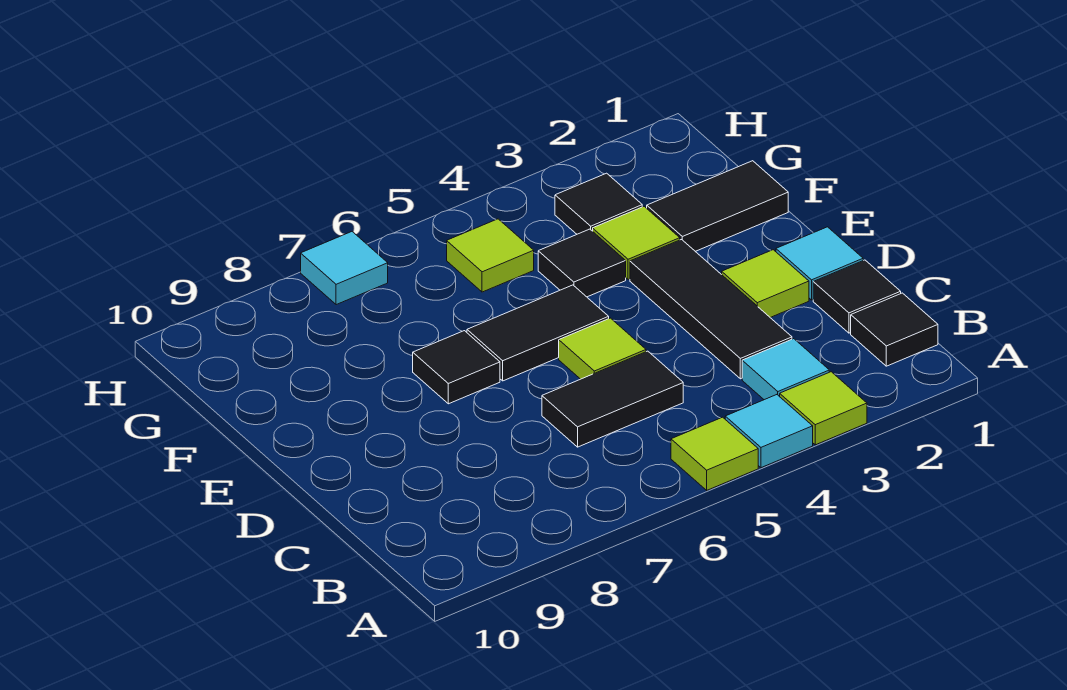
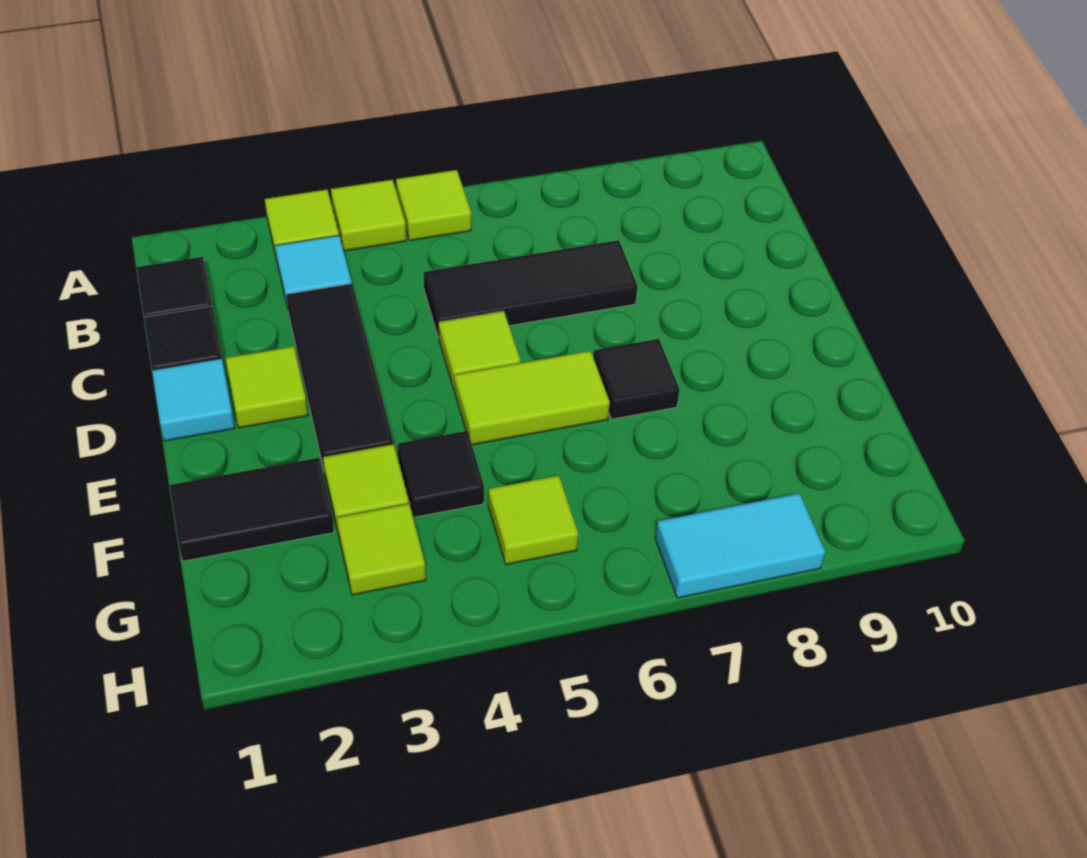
cyan 1x1 tile [725,395,813,468] -> lime 1x1 tile [331,180,406,251]
black 1x2 tile [542,351,683,447] -> black 1x3 tile [424,240,638,338]
black 1x2 tile [467,285,609,381] -> lime 1x2 tile [454,351,610,445]
black 1x1 tile [555,173,642,234] -> lime 1x1 tile [337,504,426,595]
cyan 1x1 tile [301,232,388,305] -> cyan 1x2 tile [655,493,825,598]

